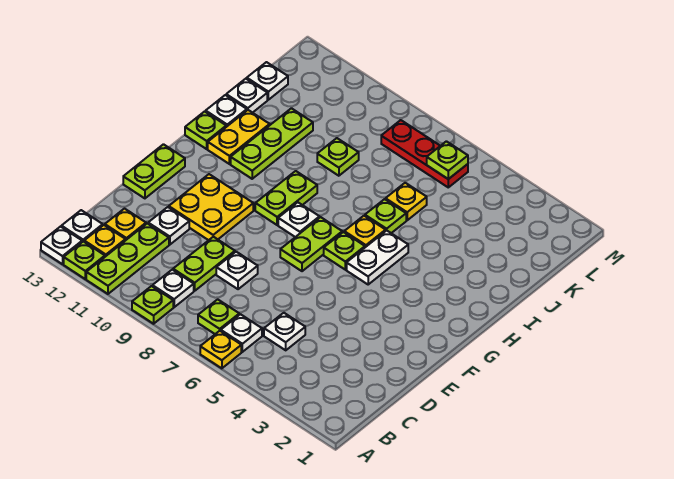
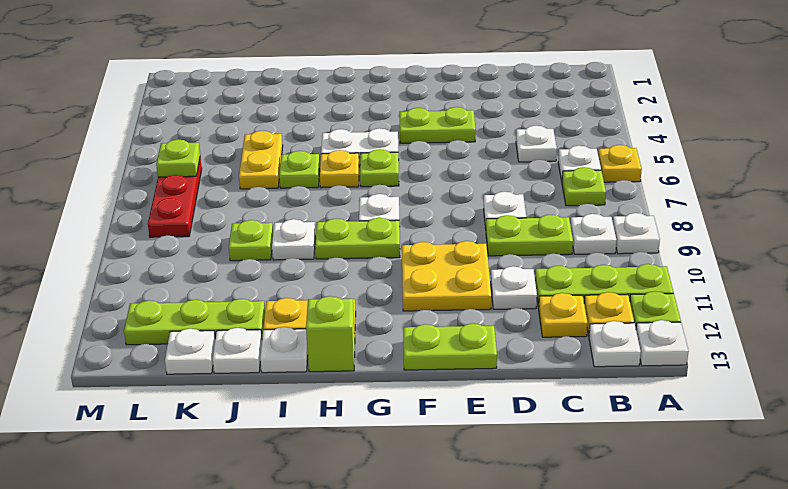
lime 1x1 plate [132,286,173,324] -> white 1x1 plate [613,213,660,254]
lime 1x2 plate [280,217,342,271] -> lime 1x2 plate moved to [400,107,476,143]
lime 1x3 plate [231,108,313,179] -> lime 1x3 plate moved to [124,299,265,345]
lime 1x1 plate [185,111,226,149] -> lime 1x1 brick [306,296,355,372]
none -> white 1x1 plate [272,219,315,260]
yellow 1x1 plate [386,183,427,220] -> yellow 1x2 plate [239,131,283,189]

